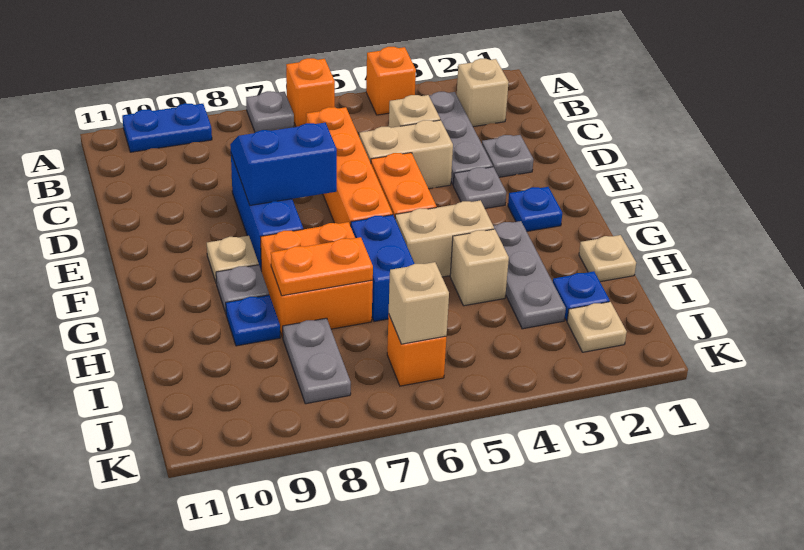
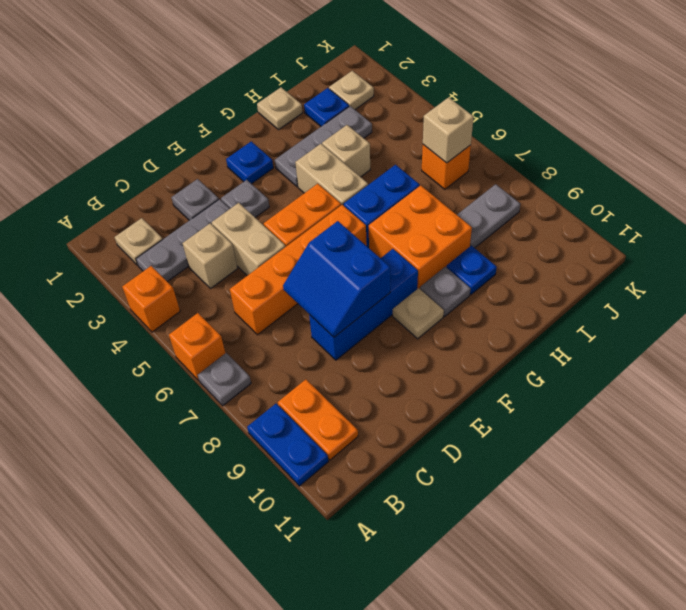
tan 1x1 brick [457,59,509,127] -> tan 1x1 plate [115,218,163,265]
orange 1x2 plate [271,237,373,296] -> orange 1x2 plate moved to [278,379,358,460]

